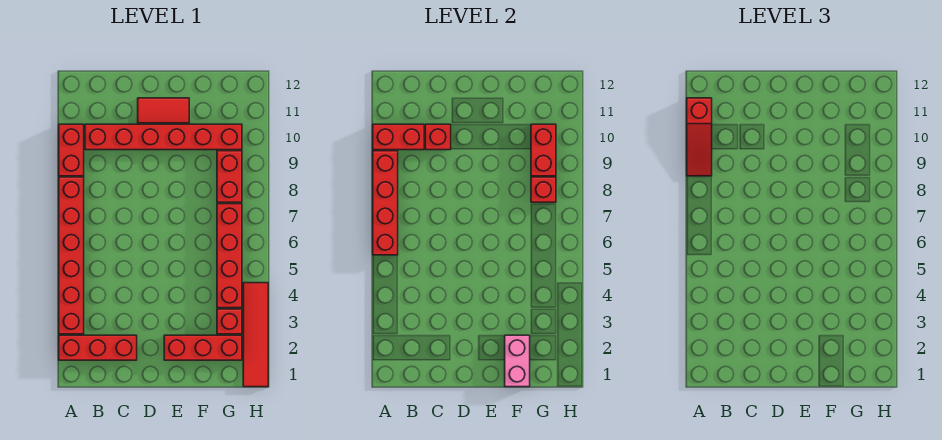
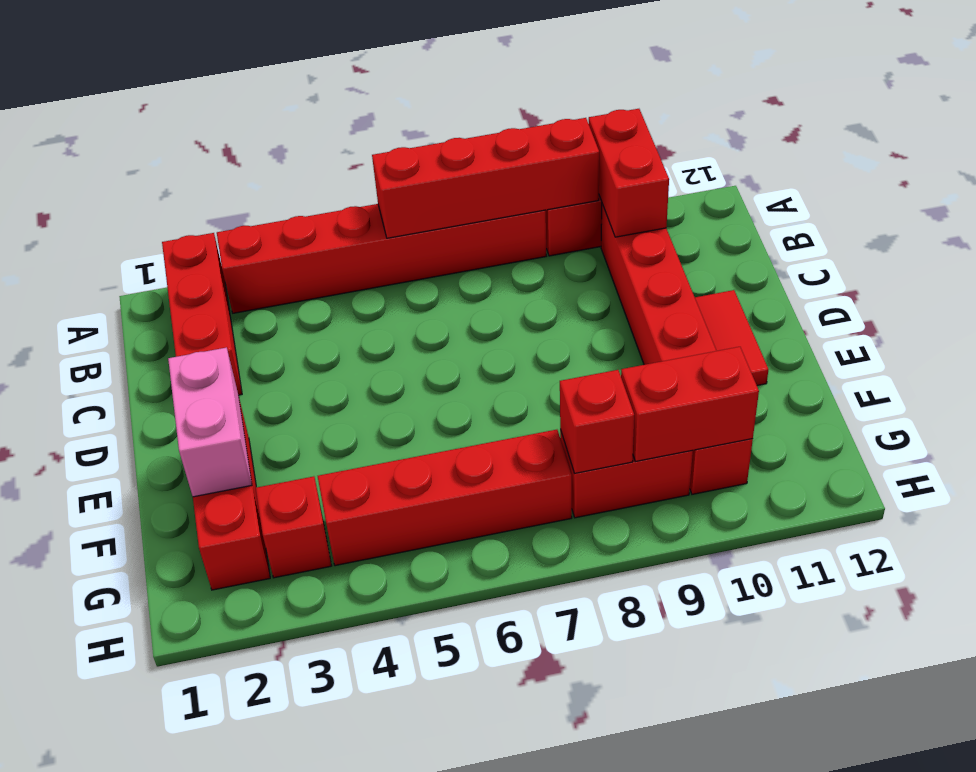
red 1x3 slope [687,98,712,176] -> none
red 1x1 brick [425,124,451,150] -> none
pink 1x2 brick [505,335,530,387] -> pink 1x2 brick turned to [168,347,252,497]
red 1x4 tile [243,283,268,387] -> none

